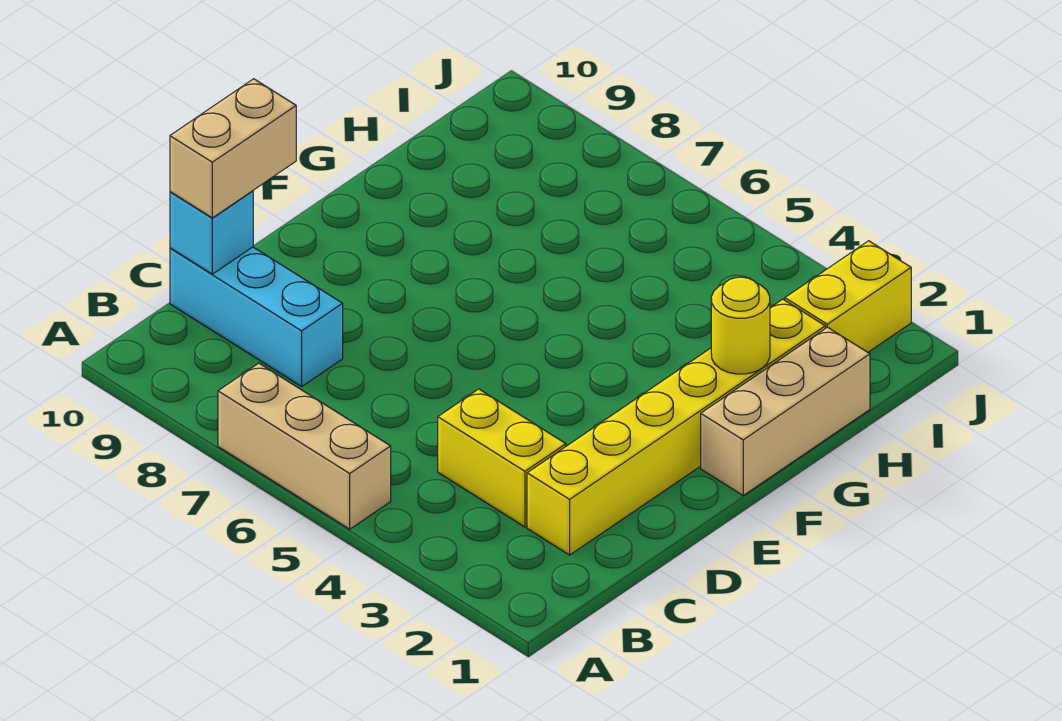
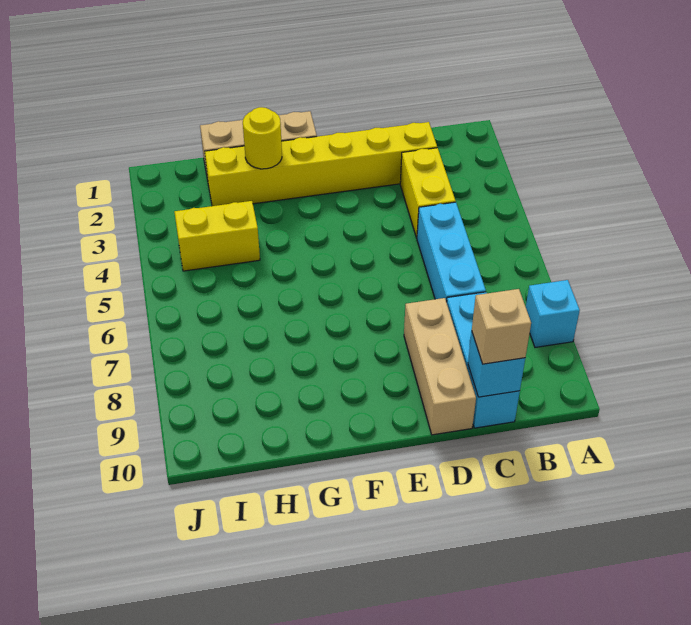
tan 1x3 brick [218,363,391,529] -> tan 1x3 brick moved to [404,298,476,435]
none -> cyan 1x1 brick [526,280,580,347]
none -> cyan 1x3 brick [417,202,486,302]
tan 1x2 brick [170,79,296,218] -> tan 1x1 brick [472,289,531,364]
yellow 1x2 brick [785,241,911,352] -> yellow 1x2 brick moved to [174,201,260,271]

